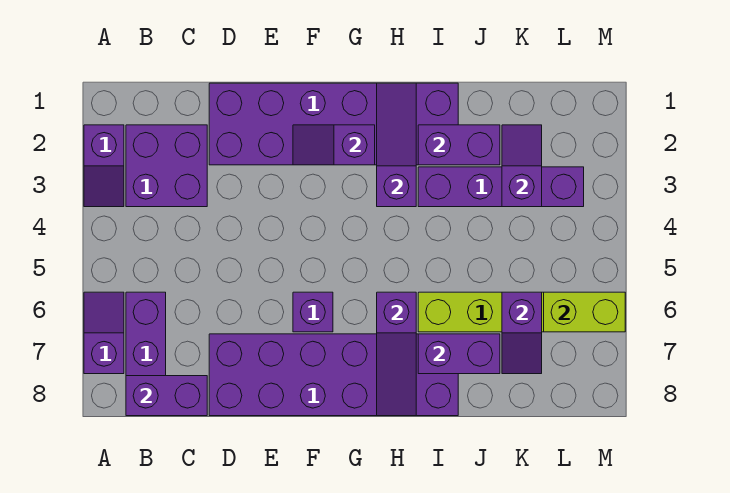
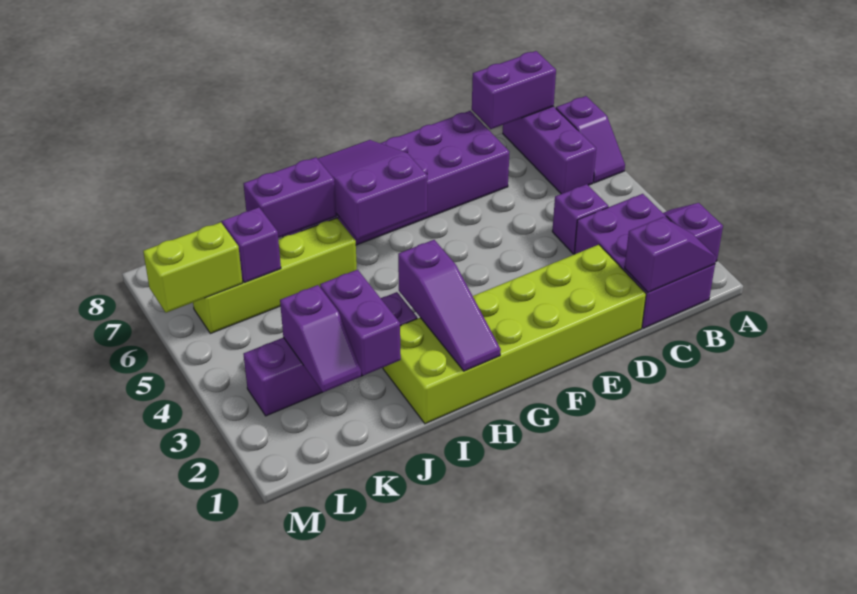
purple 2x2 brick [126,125,207,207] -> purple 2x3 brick [574,194,715,328]
purple 2x6 brick [209,83,458,165] -> lime 2x6 brick [383,245,646,424]
purple 1x2 slope [293,125,375,165] -> purple 1x2 slope moved to [625,217,716,293]
purple 1x1 brick [293,292,333,332] -> purple 1x1 brick moved to [552,184,608,254]
purple 1x3 slope [377,292,416,416] -> purple 2x3 slope [318,140,427,239]
purple 1x2 brick [418,125,500,165] -> purple 1x2 brick turned to [320,270,401,376]

